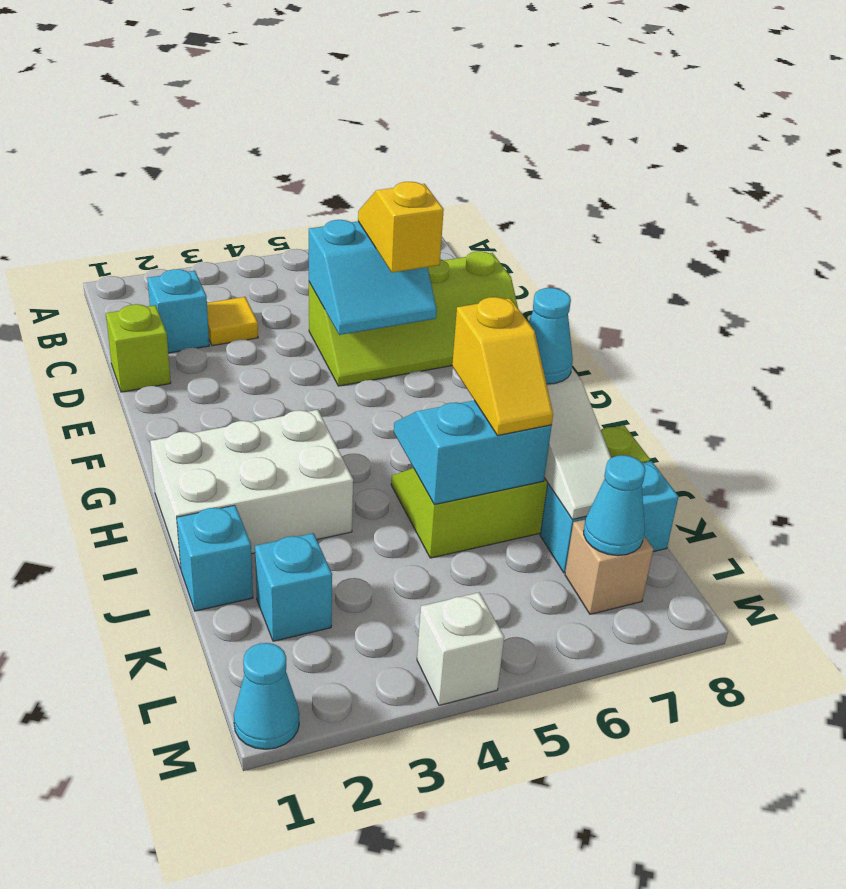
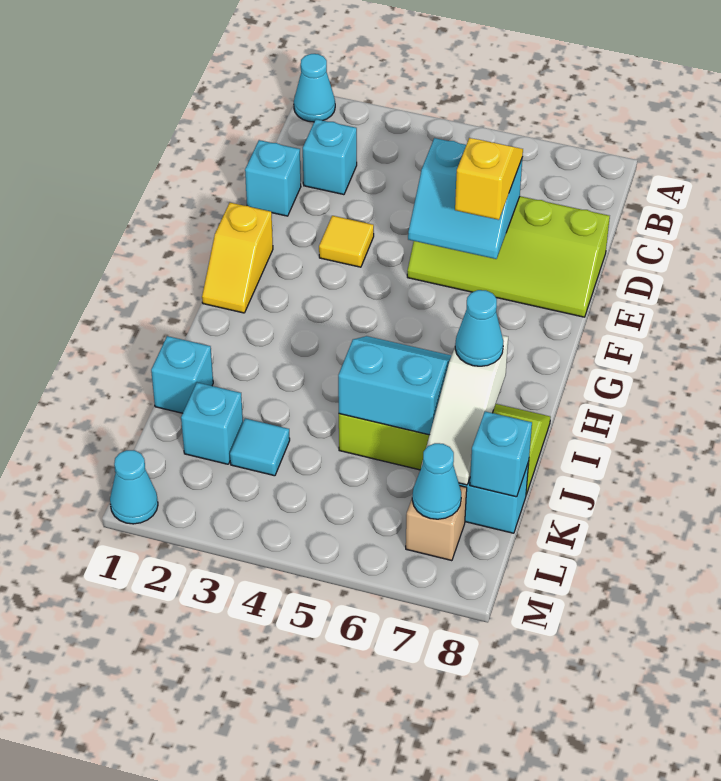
none -> cyan 1x1 cone [294,54,335,122]
yellow 1x1 tile [207,297,258,346] -> yellow 1x1 tile moved to [319,216,374,267]
lime 1x1 brick [106,304,171,392] -> cyan 1x1 brick [245,140,301,216]
white 2x3 brick [150,410,353,569] -> none
yellow 1x2 slope [452,297,553,436] -> yellow 1x2 slope moved to [202,203,273,313]
none -> cyan 1x1 tile [230,418,290,476]
none -> cyan 1x1 brick [470,411,532,497]
white 1x1 brick [417,592,504,705] -> none

